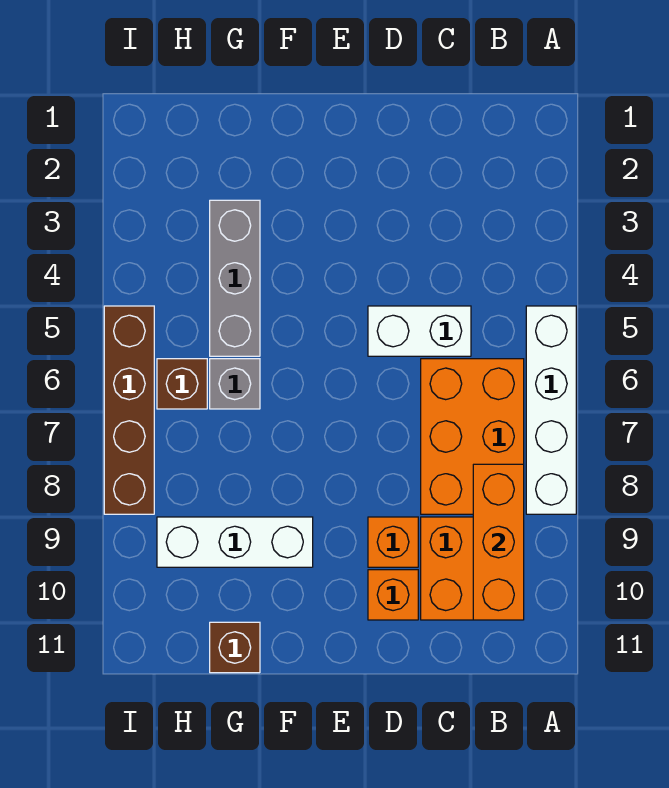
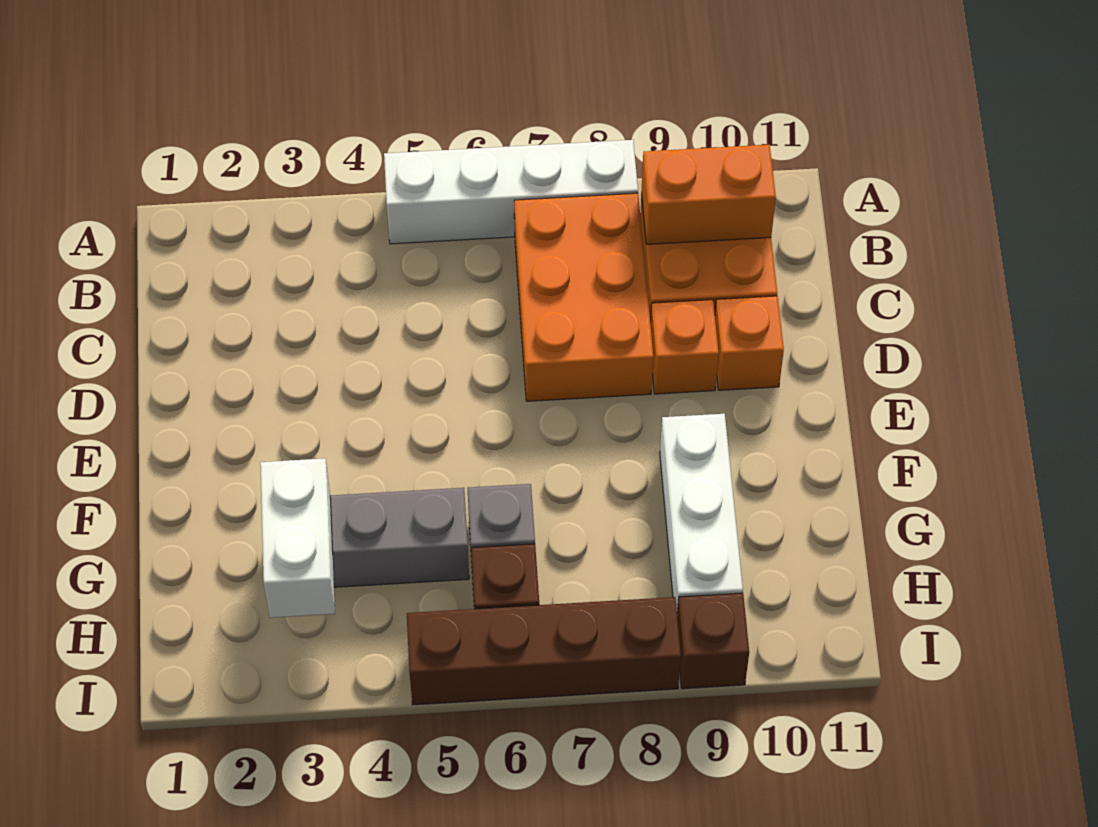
orange 2x3 brick [421,359,524,514] -> orange 2x3 brick turned to [514,193,653,401]
orange 1x3 brick [473,464,524,620] -> orange 1x2 brick [641,145,776,244]
white 1x2 brick [368,306,471,356] -> white 1x2 brick moved to [260,458,335,618]
brown 1x1 brick [210,622,260,673] -> brown 1x1 brick moved to [677,593,749,689]

